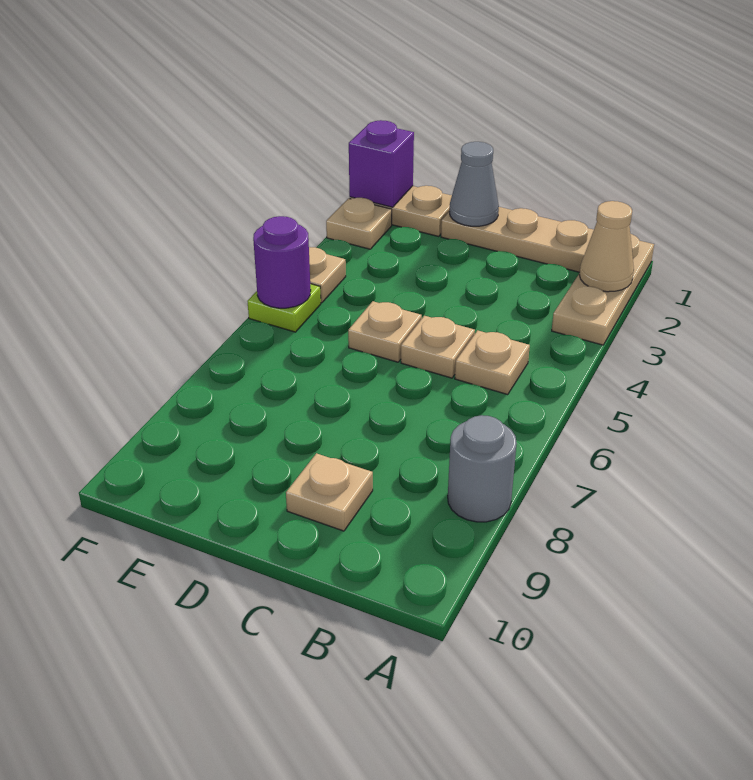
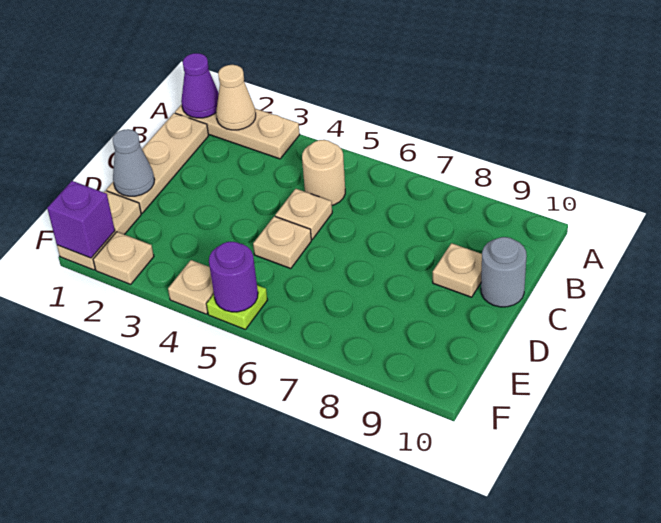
none -> purple 1x1 cone [181,53,219,118]
grey 1x1 round brick [448,415,517,522] -> grey 1x1 round brick moved to [481,237,527,307]
tan 1x1 plate [455,330,530,394] -> tan 1x1 round brick [302,140,345,205]

